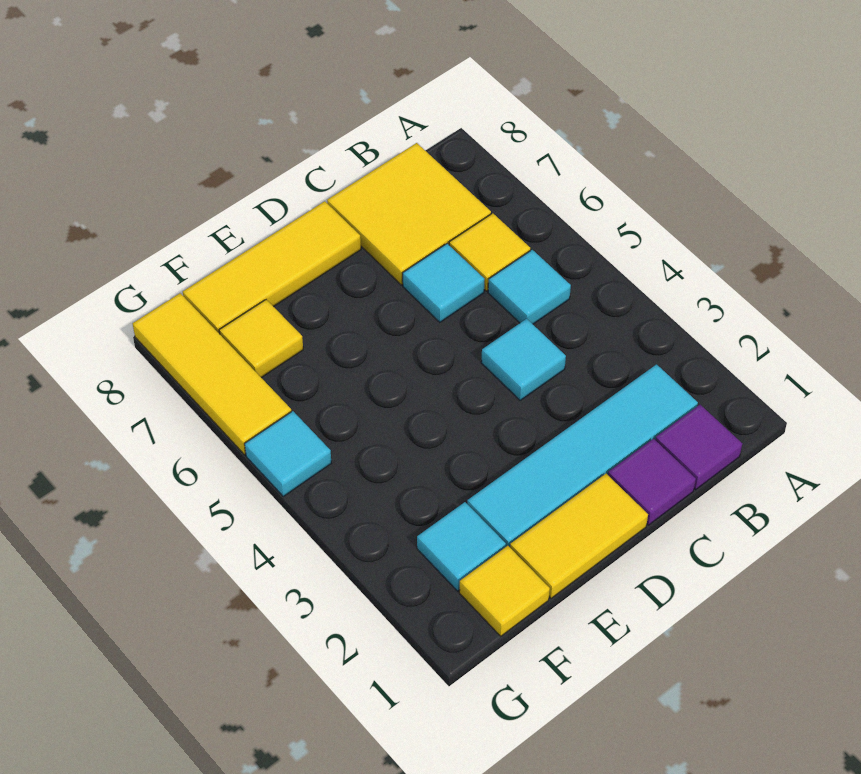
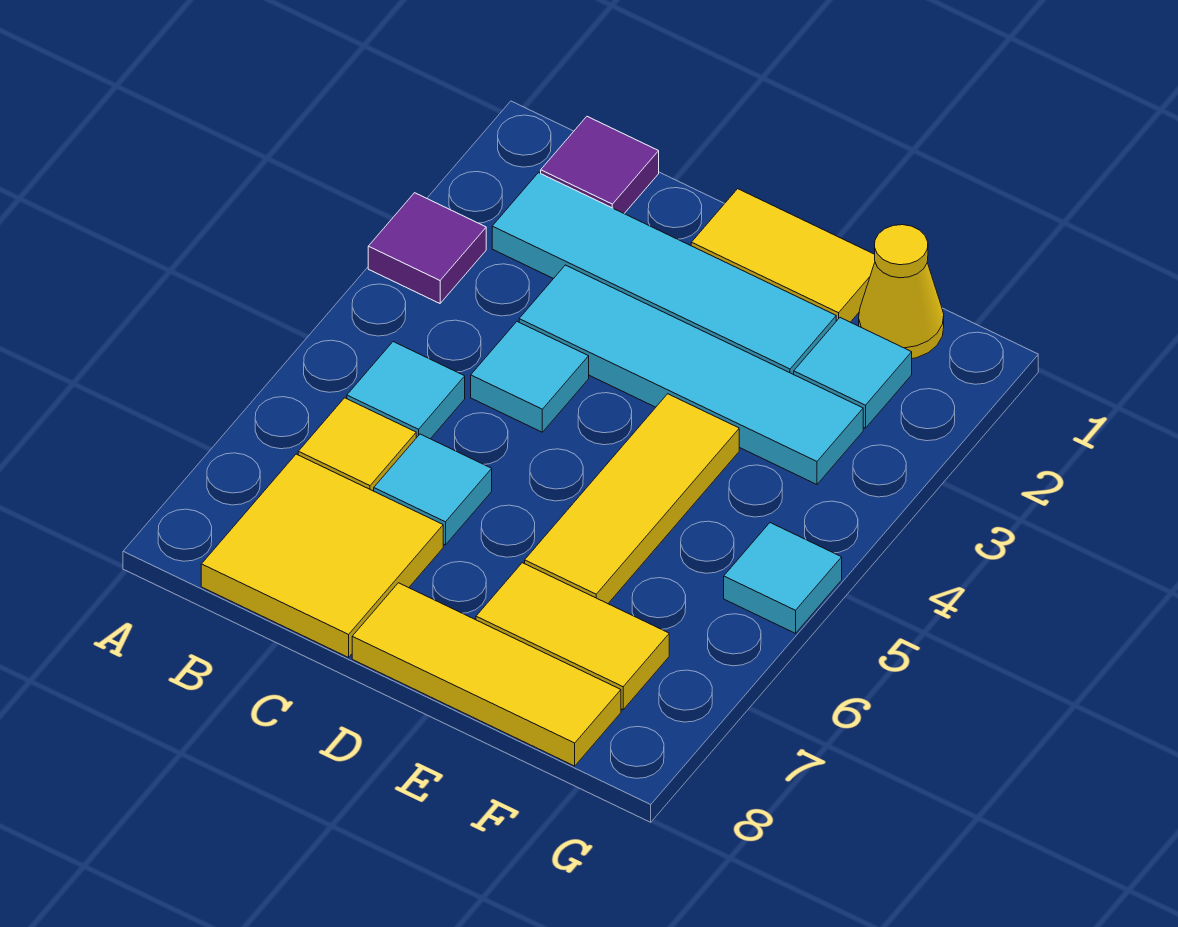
purple 1x1 tile [608,439,696,525] -> purple 1x1 tile moved to [368,193,486,303]
none -> cyan 1x4 tile [519,265,863,484]
yellow 1x1 tile [459,546,550,636] -> yellow 1x1 cone [859,225,944,358]
yellow 1x1 tile [219,300,303,378] -> yellow 1x2 tile [476,563,669,710]
yellow 1x3 tile [133,293,291,455] -> yellow 1x3 tile moved to [525,394,739,604]

